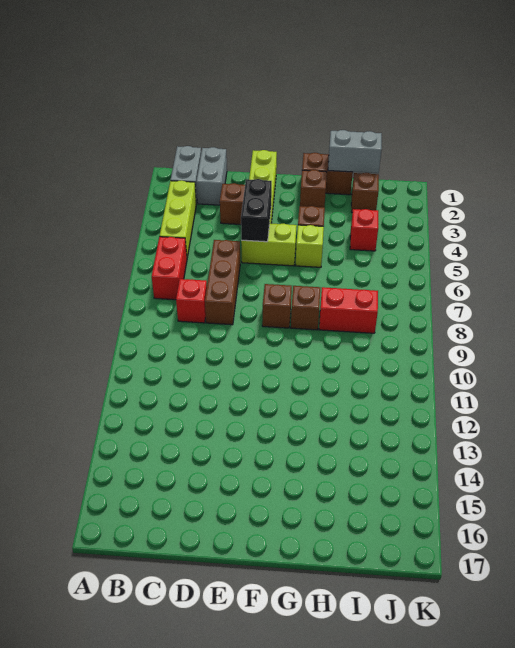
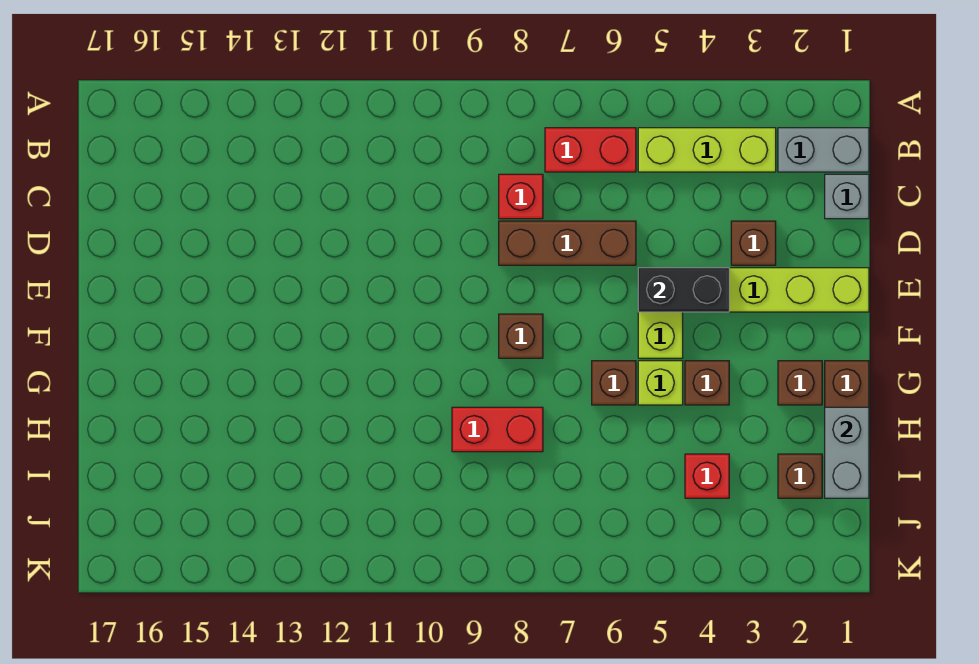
grey 1x2 brick [196,147,227,205] -> grey 1x1 brick [825,174,869,219]
brown 1x1 brick [291,286,320,330] -> brown 1x1 brick moved to [592,361,636,405]
red 1x2 brick [319,287,378,333] -> red 1x2 brick turned to [452,407,543,452]

